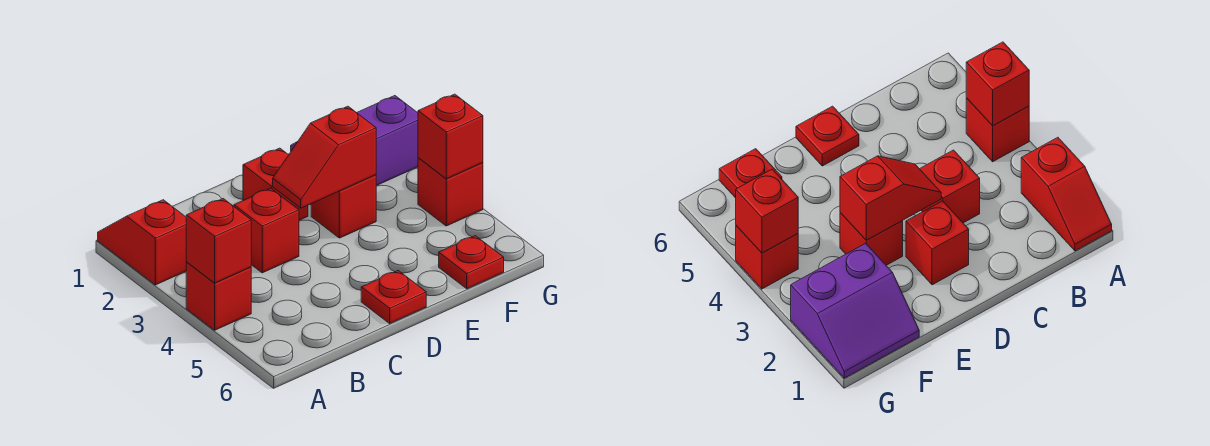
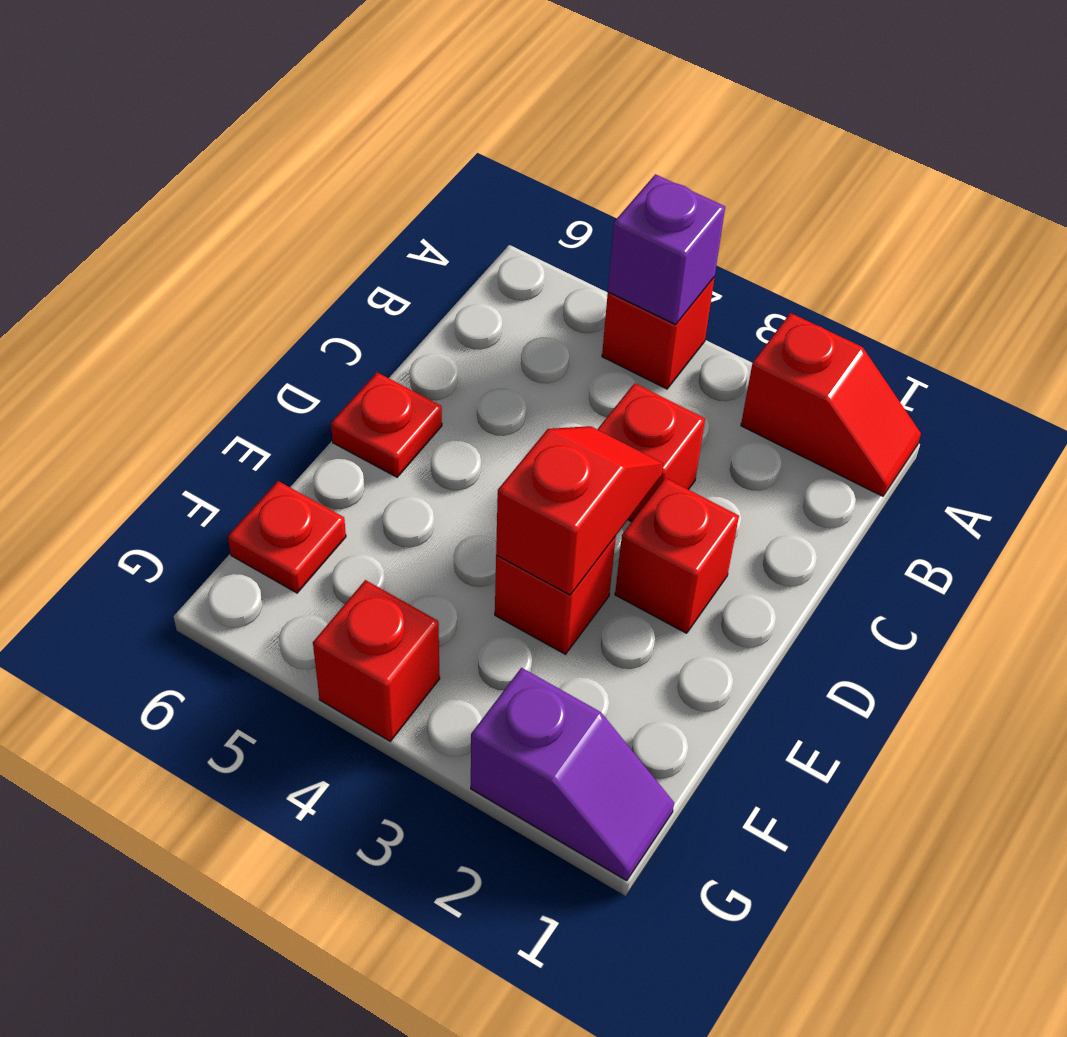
red 1x1 brick [186,199,251,283] -> purple 1x1 brick [608,174,725,325]
purple 2x2 slope [291,96,418,186] -> purple 1x2 slope [471,668,674,881]
red 1x1 brick [418,94,483,179] -> none

